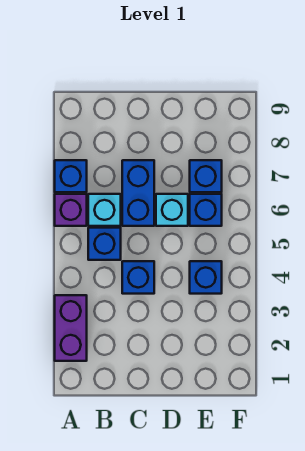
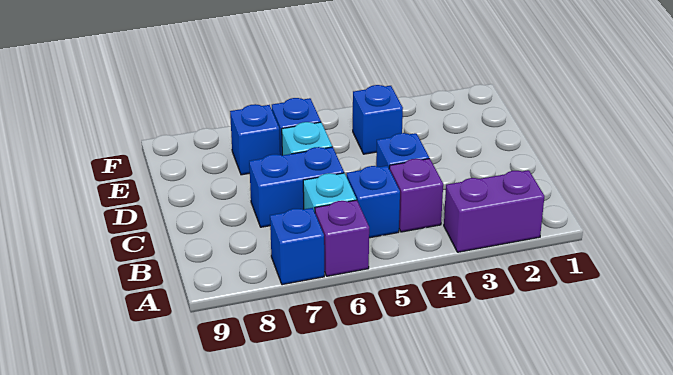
none -> purple 1x1 brick [389,158,443,232]

